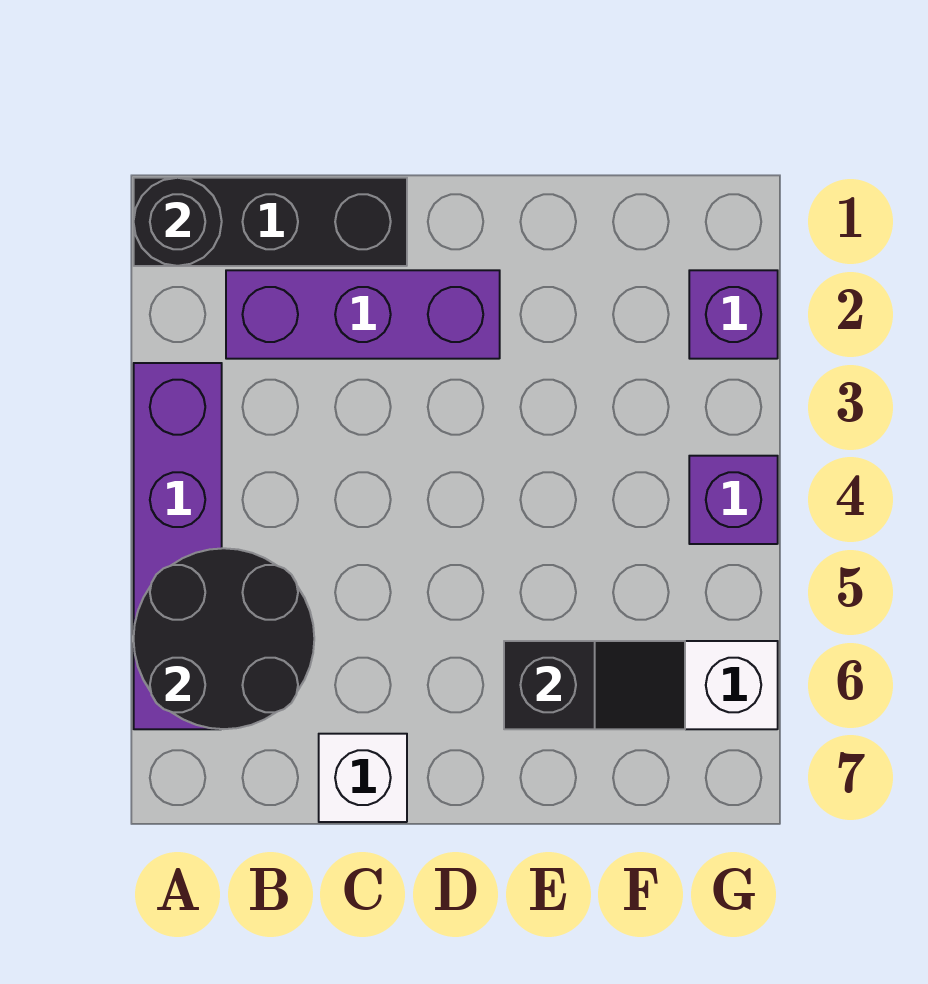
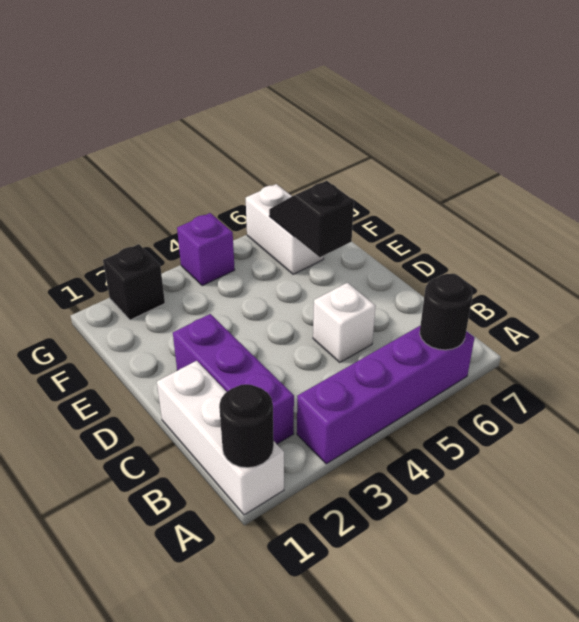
black 1x3 brick [134,178,407,266] -> white 1x3 brick [157,361,284,515]
black 2x2 round brick [134,548,314,729] -> black 1x1 round brick [420,274,473,350]
white 1x1 brick [319,734,407,822] -> white 1x1 brick moved to [313,283,376,362]
purple 1x1 brick [689,270,778,359] -> black 1x1 brick [103,244,165,320]

